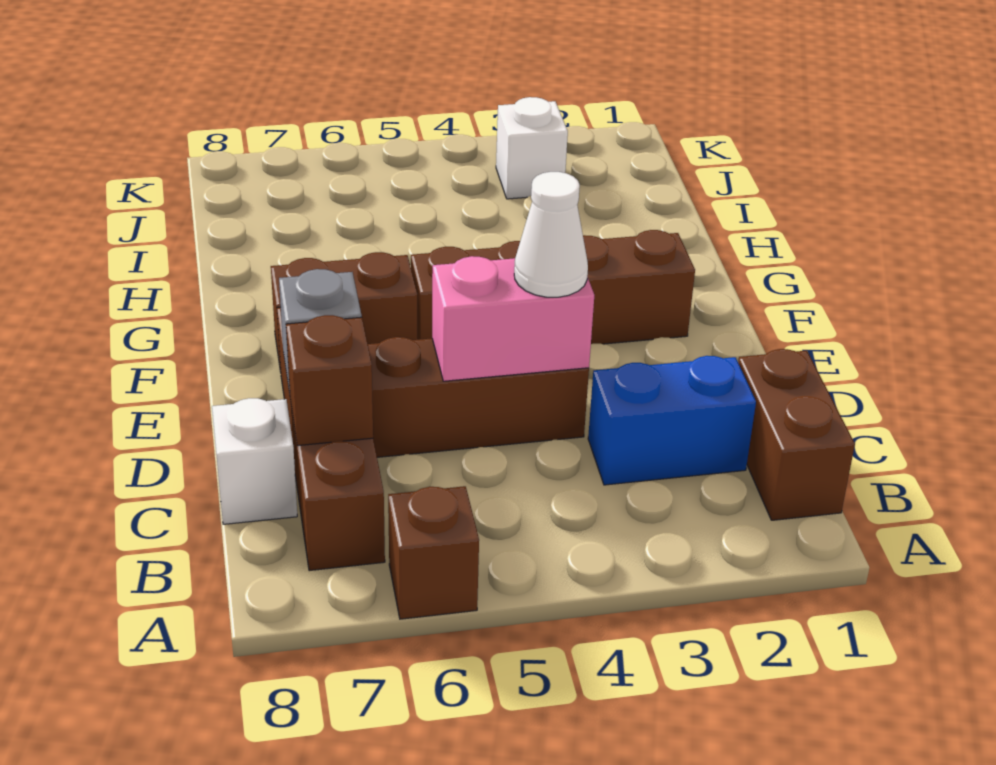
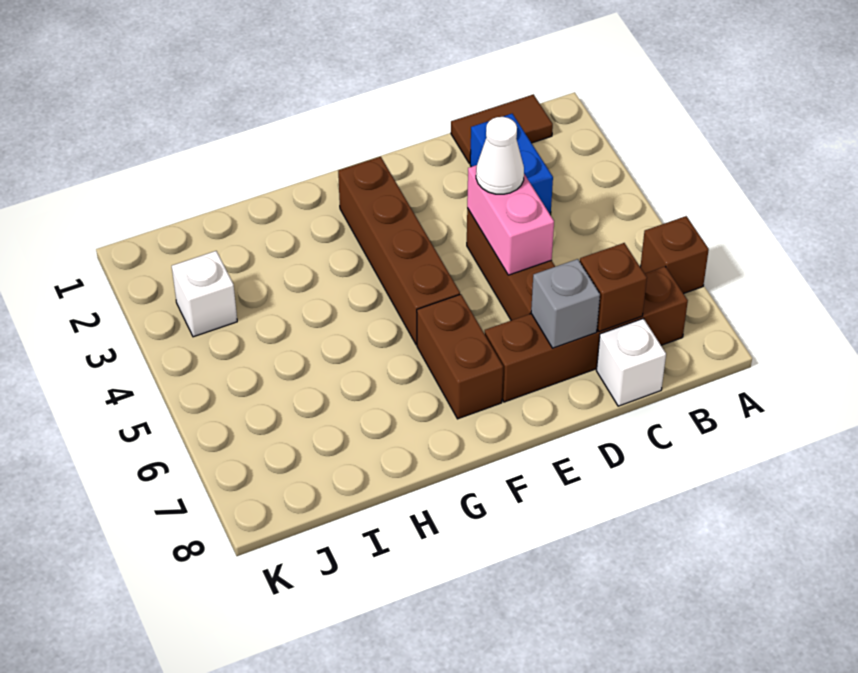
brown 1x2 brick [738,349,855,520] -> brown 1x2 tile [451,94,553,164]

